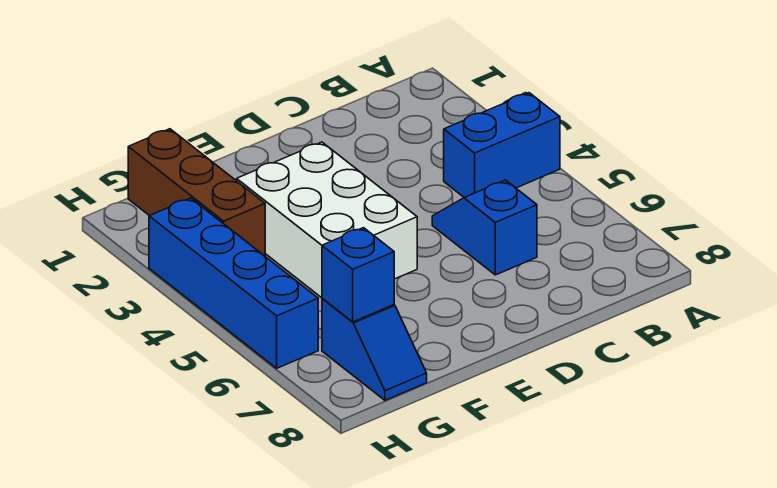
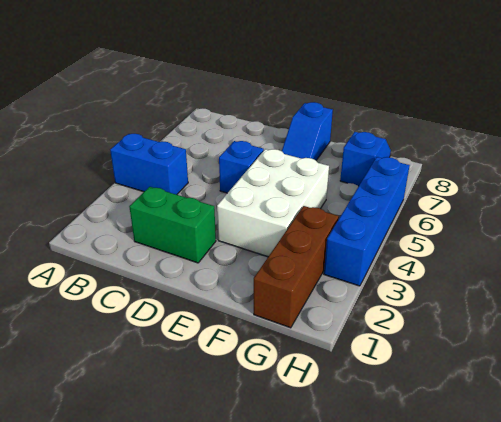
none -> green 1x2 brick [129,187,216,263]
blue 1x2 slope [432,180,537,275] -> blue 1x2 slope moved to [282,102,333,160]
blue 1x1 brick [322,228,394,322] -> blue 1x1 brick moved to [219,141,264,193]

